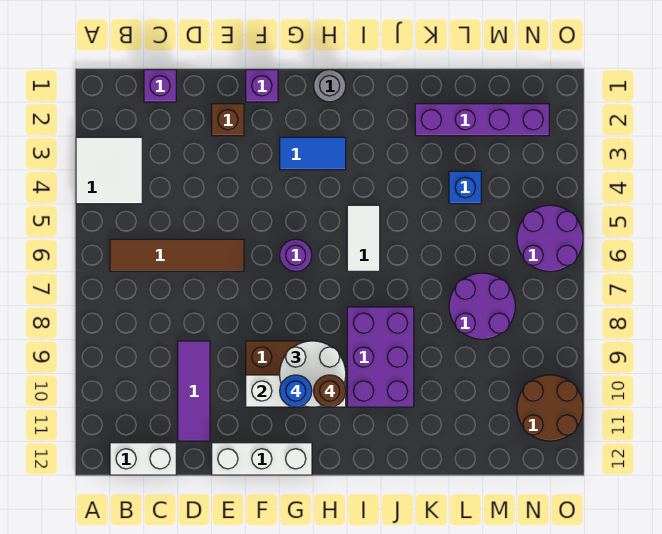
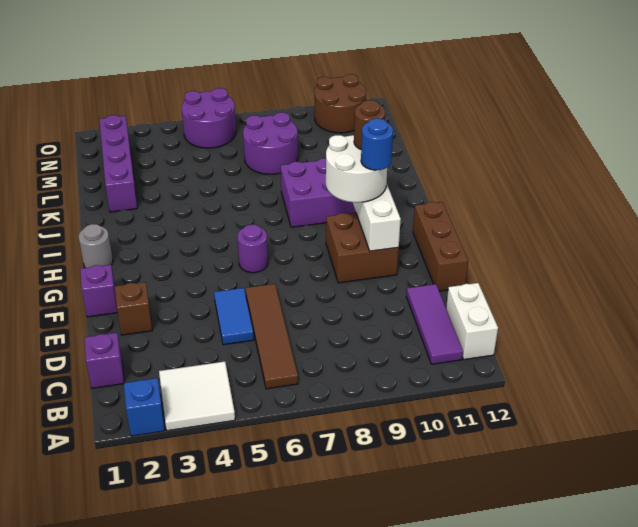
purple 1x3 tile [178,341,210,441] -> purple 1x3 tile turned to [406,284,463,364]
white 1x3 brick [212,443,312,475] -> brown 1x3 brick [413,202,468,291]
blue 1x2 tile [280,137,346,170] -> blue 1x2 tile moved to [214,288,254,345]
white 1x2 tile [347,205,380,271] -> none
blue 1x1 brick [449,171,481,204] -> blue 1x1 brick moved to [124,378,165,436]

